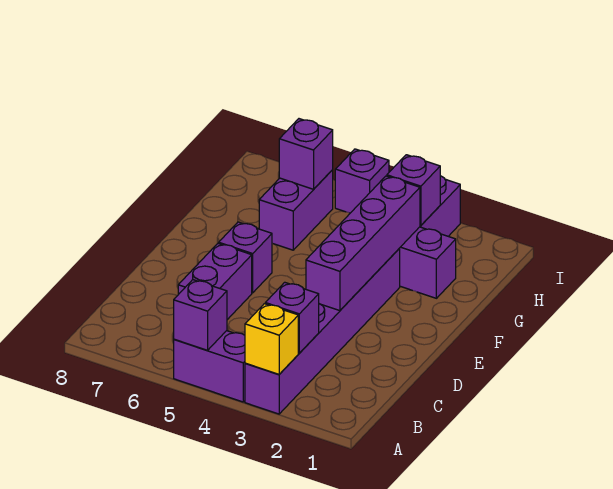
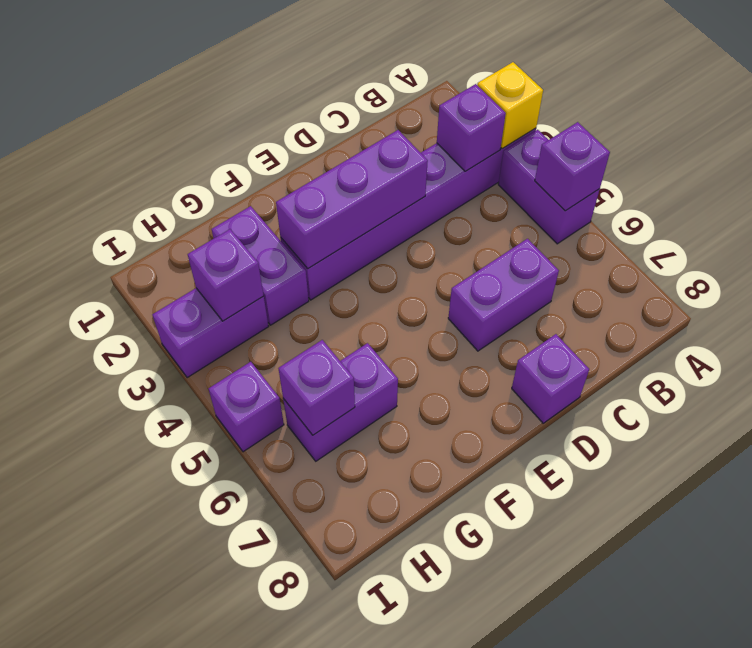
purple 1x4 brick [306,176,420,311] -> purple 1x3 brick [276,130,428,269]
purple 1x1 brick [219,222,272,293] -> purple 1x1 brick moved to [512,334,589,423]

